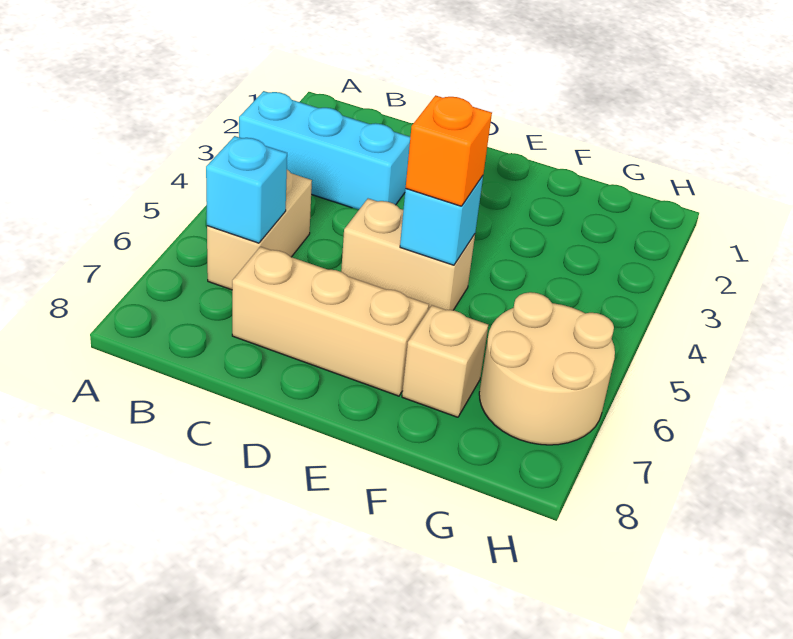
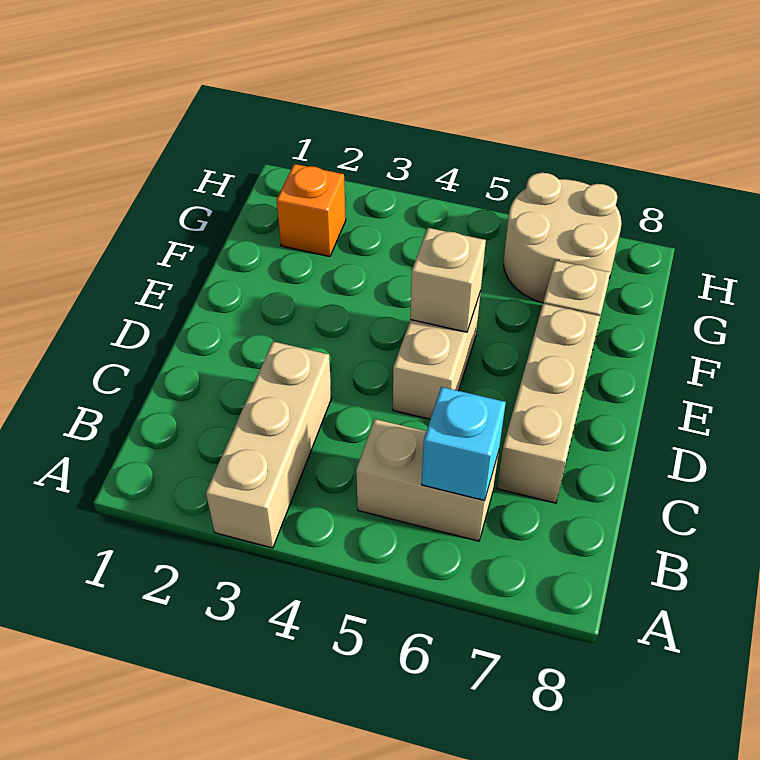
cyan 1x3 brick [239,91,410,210] -> tan 1x3 brick [206,341,332,548]
cyan 1x1 brick [400,176,483,265] -> tan 1x1 brick [410,228,486,332]
orange 1x1 brick [406,95,492,206] -> orange 1x1 brick moved to [277,164,346,257]

